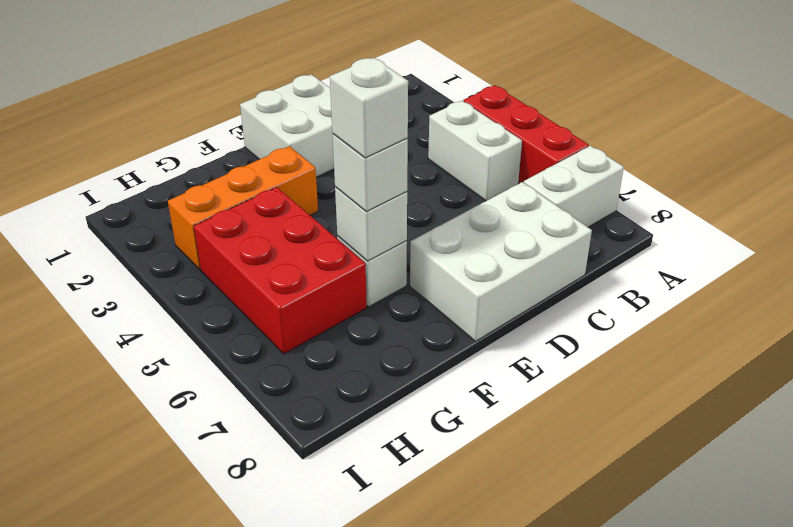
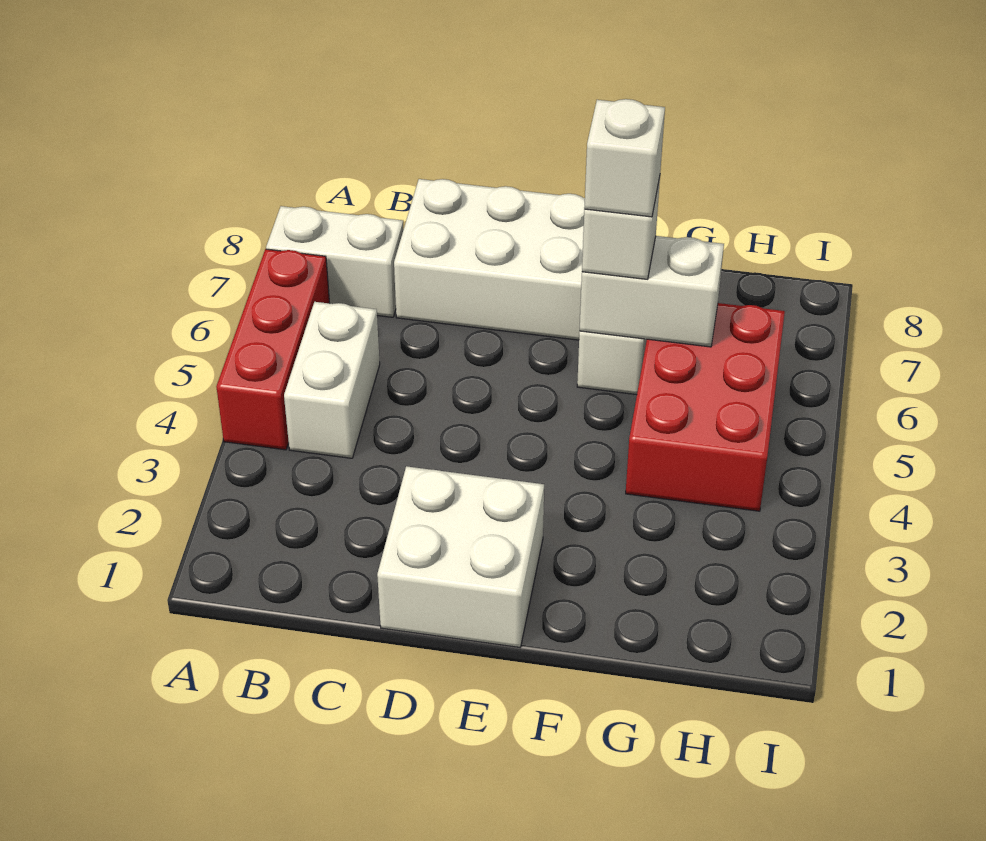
orange 1x3 brick [168,146,318,269] -> none
white 1x1 brick [335,187,407,261] -> white 1x2 brick [580,236,724,347]

